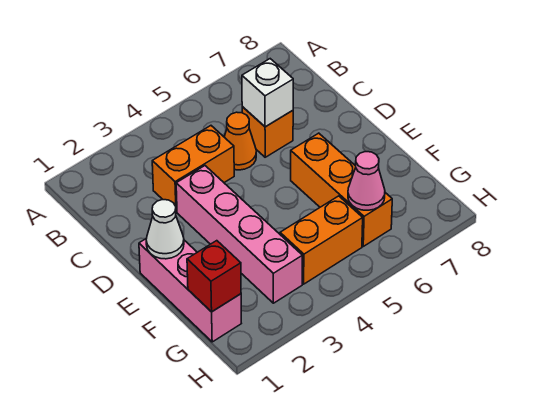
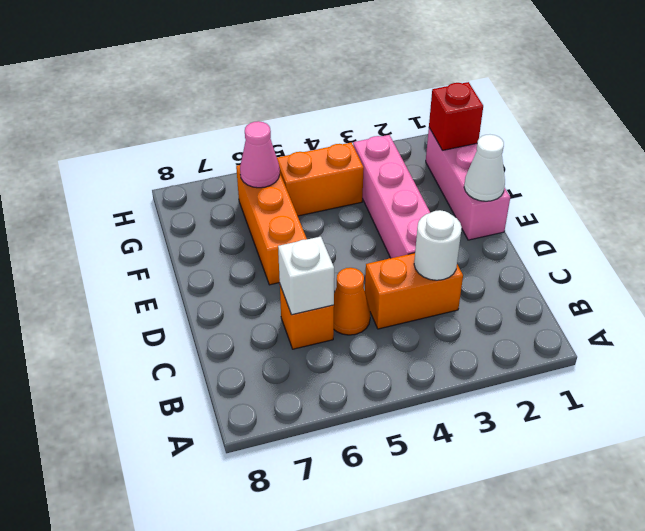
none -> white 1x1 round brick [414,210,462,280]

